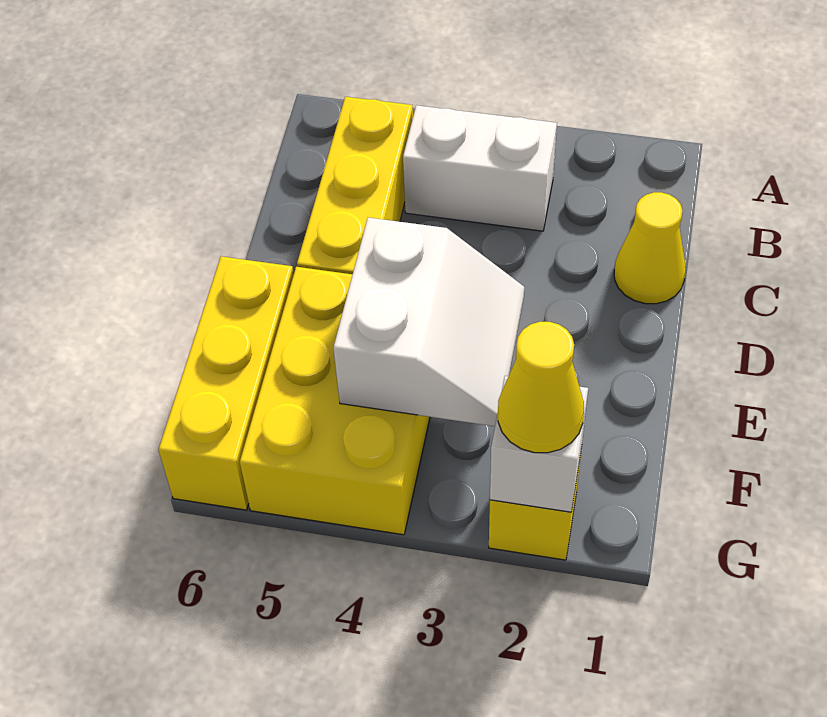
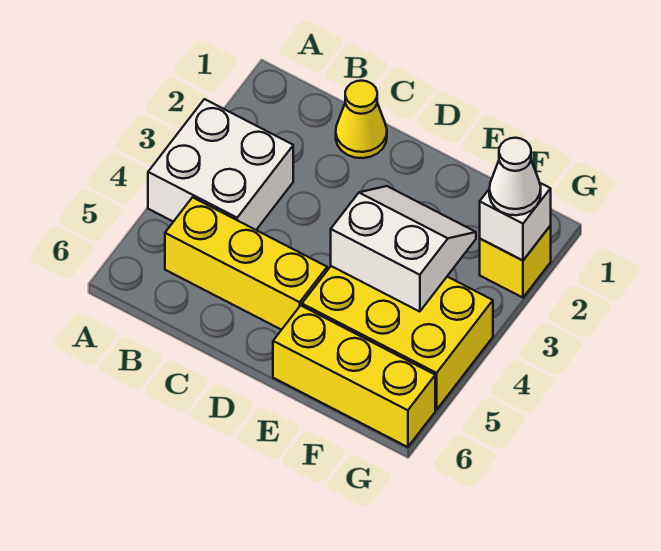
white 1x2 brick [403,105,557,231] -> white 2x2 brick [148,99,293,230]
yellow 1x1 cone [498,322,584,453] -> white 1x1 cone [489,138,541,215]

